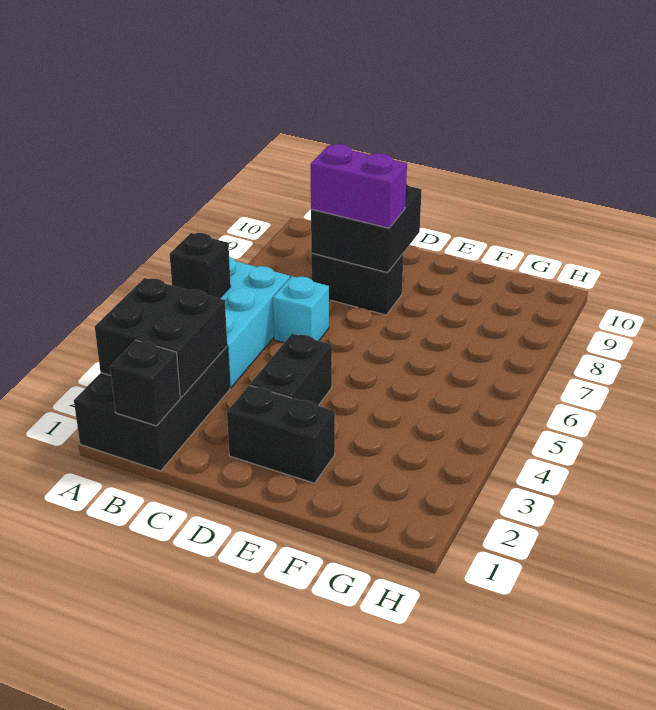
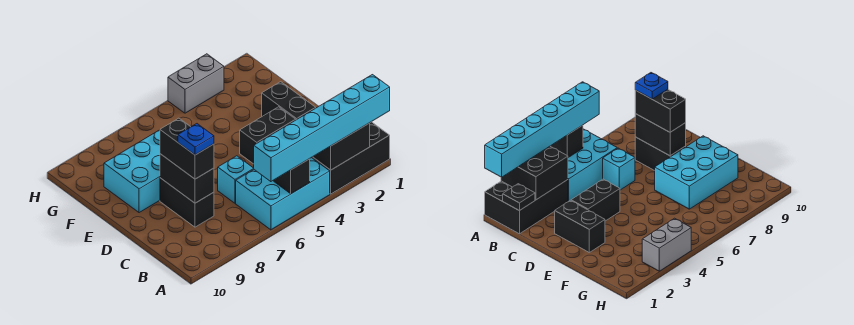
none -> cyan 1x6 brick [254,75,390,182]
black 1x1 brick [110,340,180,426] -> black 1x1 plate [503,184,535,211]
black 2x2 brick [311,184,422,273] -> black 1x2 brick [160,154,214,203]
purple 1x2 brick [311,144,407,228] -> black 1x2 brick [160,118,214,179]
none -> blue 1x1 plate [178,124,214,155]
none -> cyan 2x3 brick [104,130,160,213]
none -> grey 1x2 brick [168,54,224,113]

